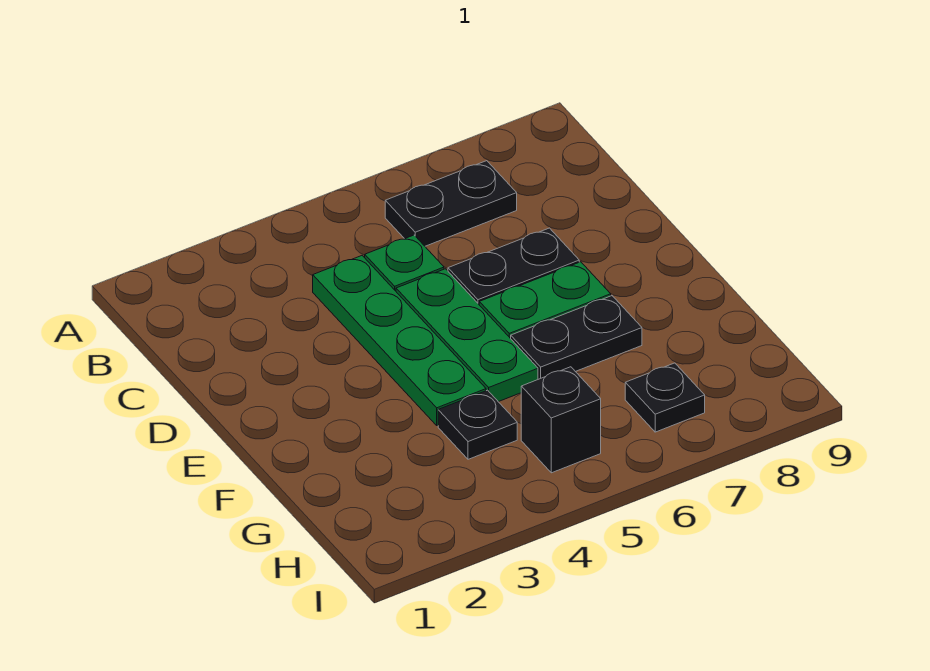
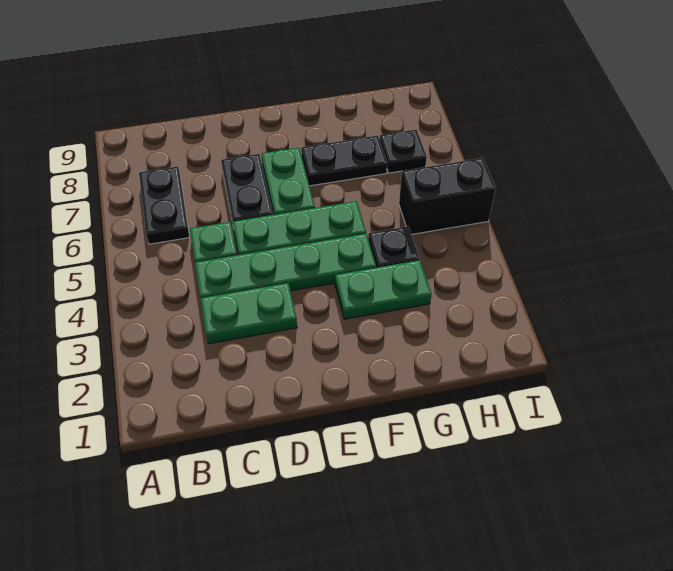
none -> green 1x2 plate [200,283,297,344]
none -> green 1x2 plate [335,260,431,319]
black 1x2 plate [511,296,642,379] -> black 1x2 plate turned to [301,135,387,186]
black 1x1 brick [521,367,601,473] -> black 1x2 brick [399,158,496,234]

